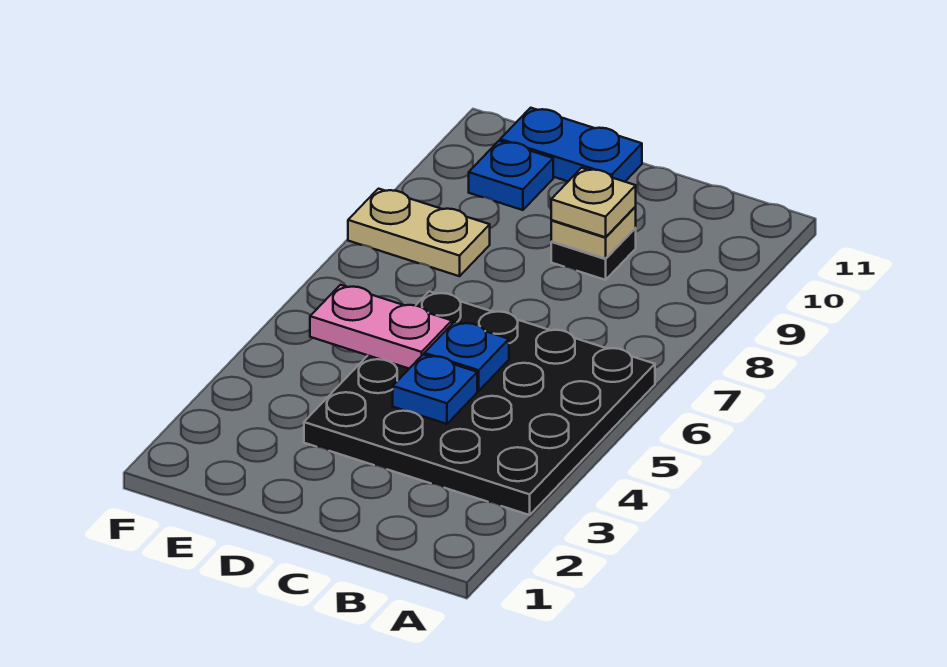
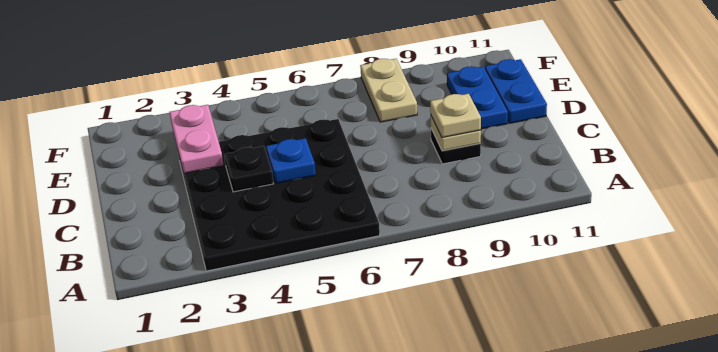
blue 1x1 plate [393,355,477,424] -> black 1x1 plate [224,146,274,192]
pink 1x2 plate [310,285,452,368] -> pink 1x2 plate moved to [170,105,223,173]
blue 1x1 plate [469,141,553,210] -> blue 1x2 plate [447,66,508,129]

